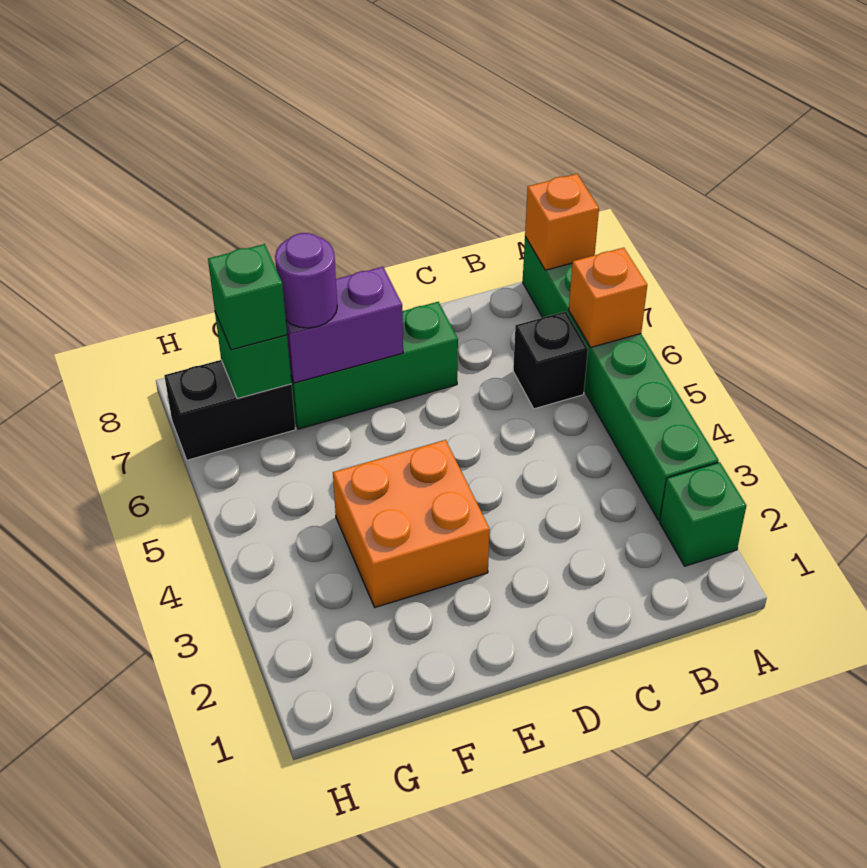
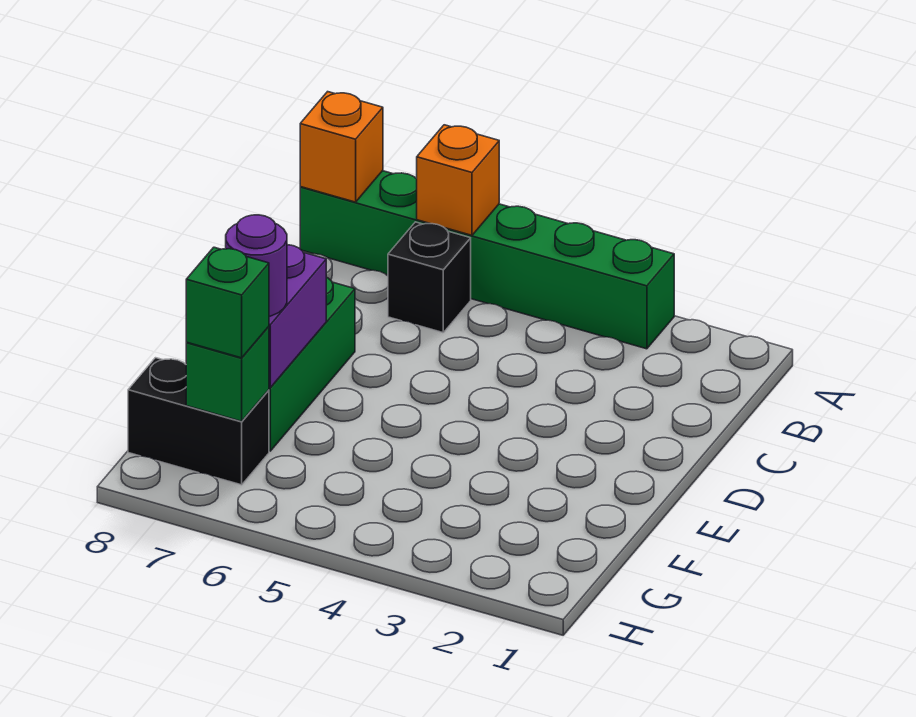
green 1x1 brick [660,462,746,566] -> none
orange 2x2 brick [333,440,490,607] -> none
black 1x2 brick [164,360,296,460] -> black 1x2 brick turned to [128,358,269,485]

